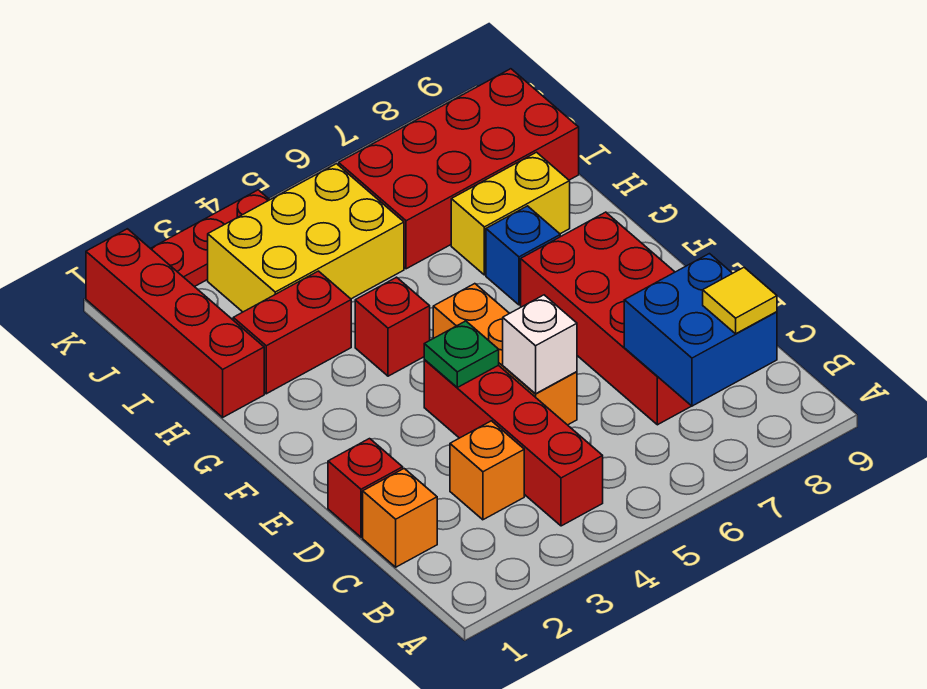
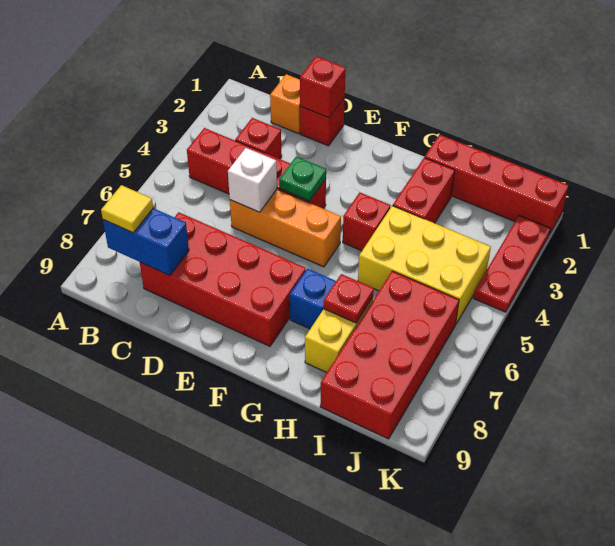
blue 2x2 brick [624,254,777,406] -> blue 1x2 brick [103,208,189,276]
orange 1x1 brick [450,421,524,520] -> red 1x1 brick [235,118,282,159]
none -> red 1x1 brick [300,56,345,118]
none -> red 1x1 plate [324,274,374,323]
yellow 2x3 brick [208,164,404,312] -> yellow 2x3 brick turned to [358,206,491,324]

